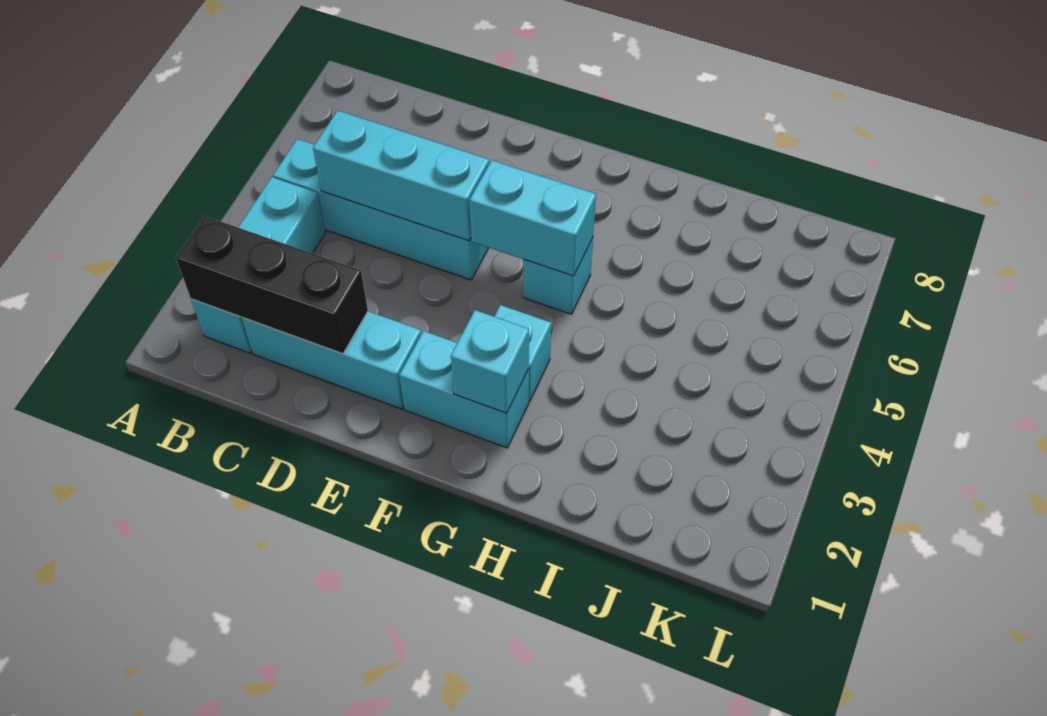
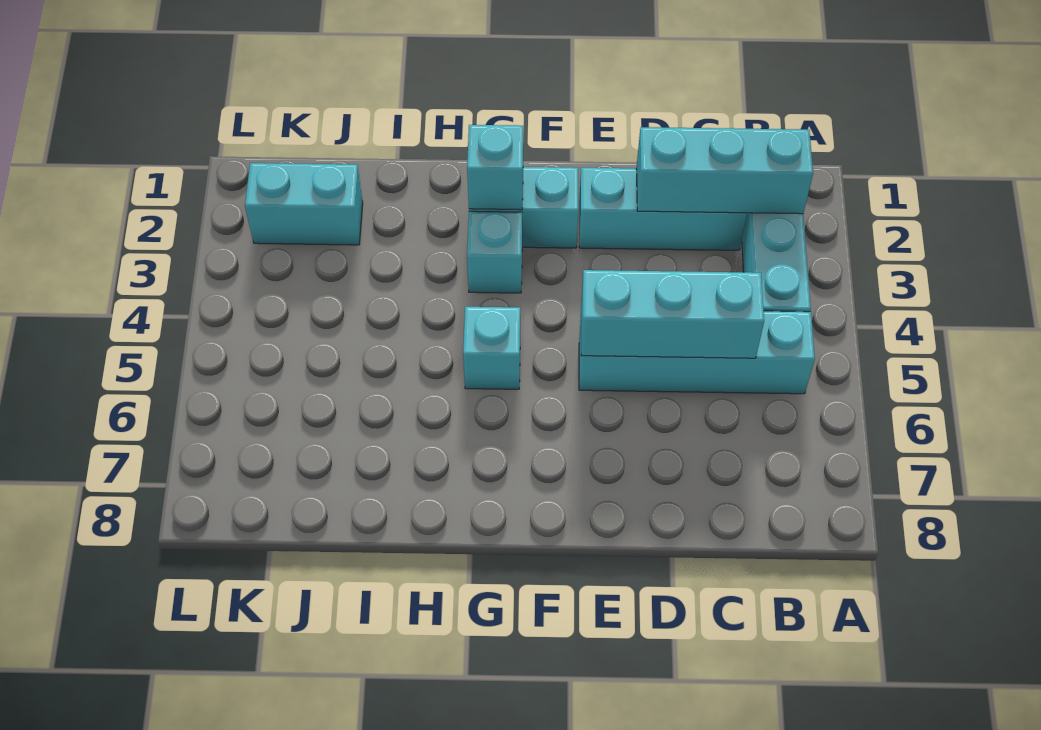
black 1x3 brick [176,216,368,354] -> cyan 1x3 brick [636,127,813,214]
cyan 1x2 brick [470,160,596,276] -> cyan 1x2 brick moved to [245,163,363,245]

